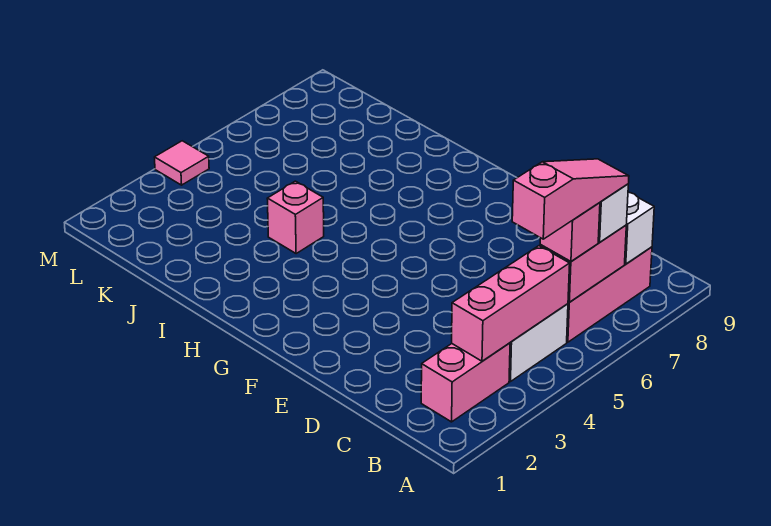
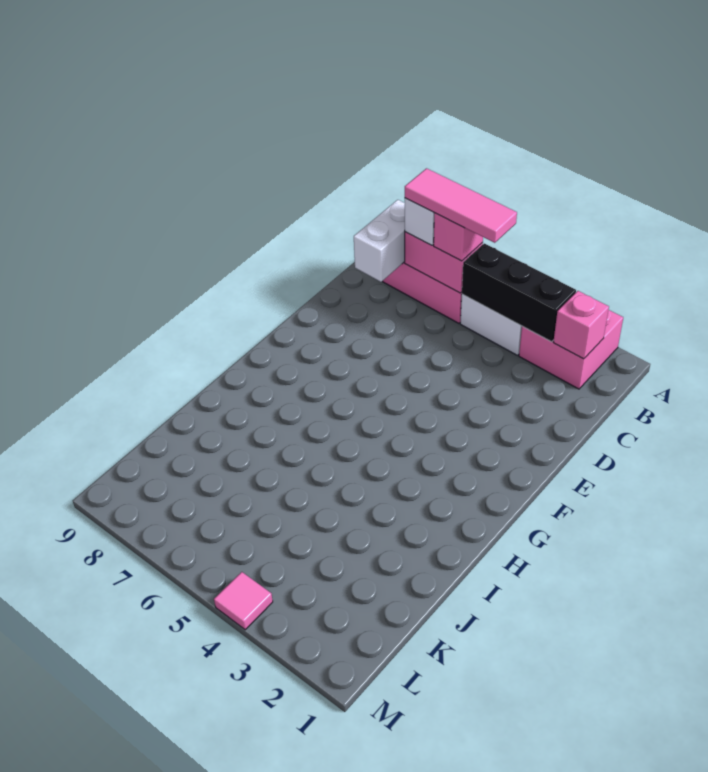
pink 1x2 brick [421,343,510,422] -> pink 2x2 brick [519,310,623,389]
pink 1x3 brick [452,246,570,361] -> black 1x3 brick [462,243,576,342]
pink 1x3 slope [512,159,629,239] -> pink 1x3 tile [405,168,517,243]
pink 1x1 brick [267,181,324,253] -> pink 1x1 brick moved to [553,291,609,359]

